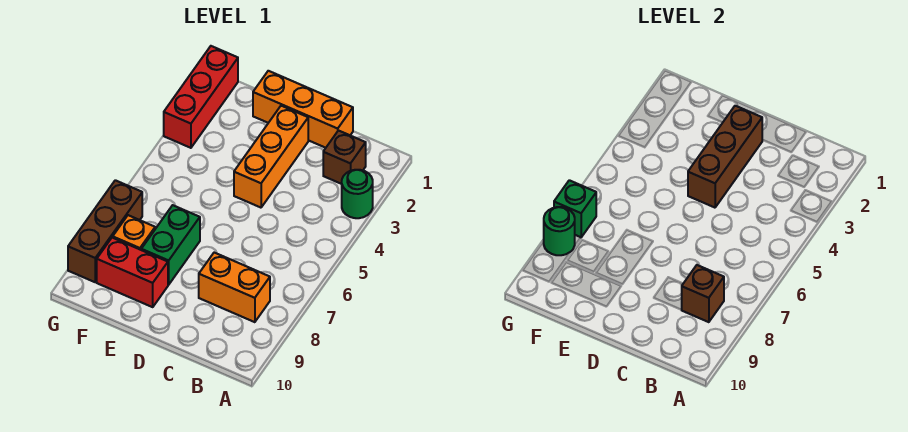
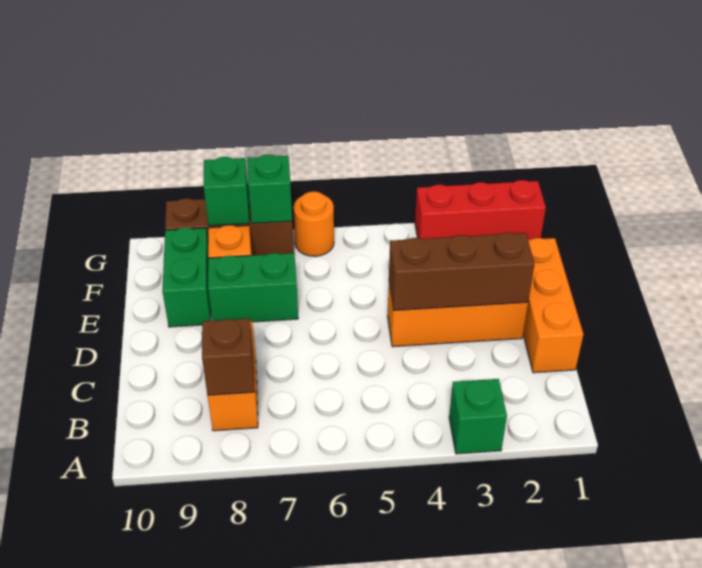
green 1x1 round brick [342,170,373,218] -> green 1x1 brick [449,379,507,454]
brown 1x1 brick [323,131,366,184] -> none
red 1x2 brick [97,238,168,307] -> green 1x2 brick [162,228,211,327]
none -> orange 1x1 round brick [293,191,334,256]
green 1x1 round brick [544,207,575,255] -> green 1x1 brick [204,157,249,226]

